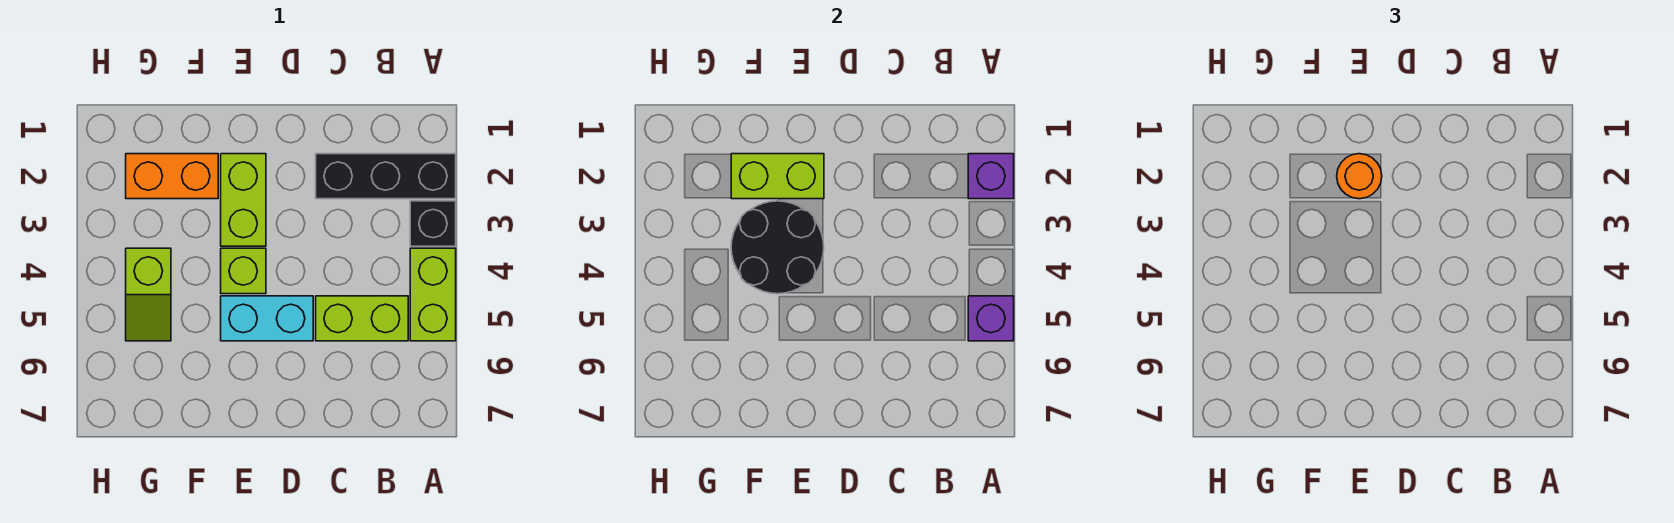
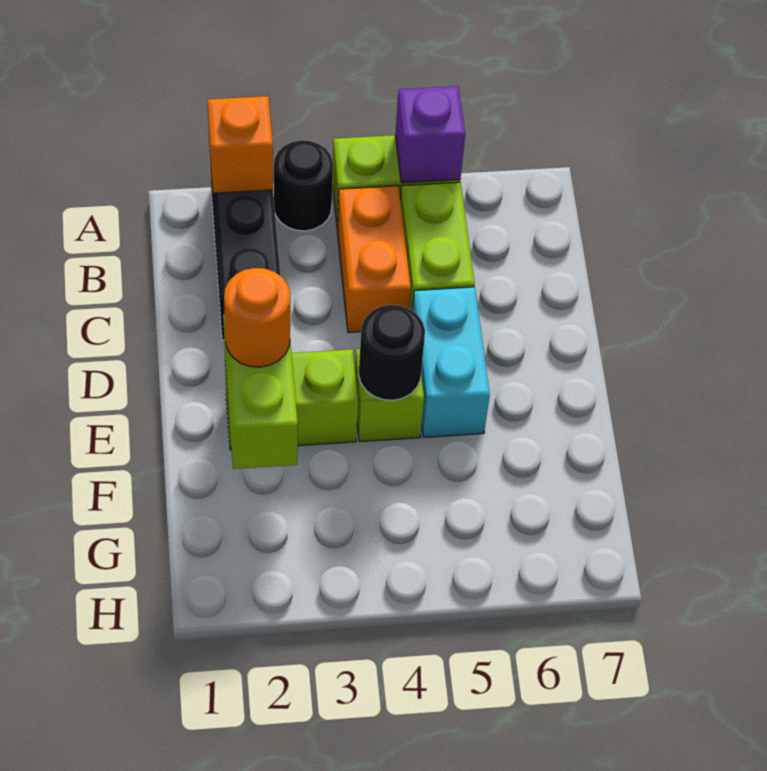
purple 1x1 brick [968,154,1014,199] -> orange 1x1 brick [208,96,273,193]
black 1x1 brick [410,201,456,246] -> black 1x1 round brick [274,140,333,231]
black 2x2 round brick [731,201,824,294] -> black 1x1 round brick [359,305,425,400]
orange 1x2 brick [126,154,218,199] -> orange 1x2 brick moved to [337,186,411,333]
lime 1x2 slope [126,248,171,341] -> none

